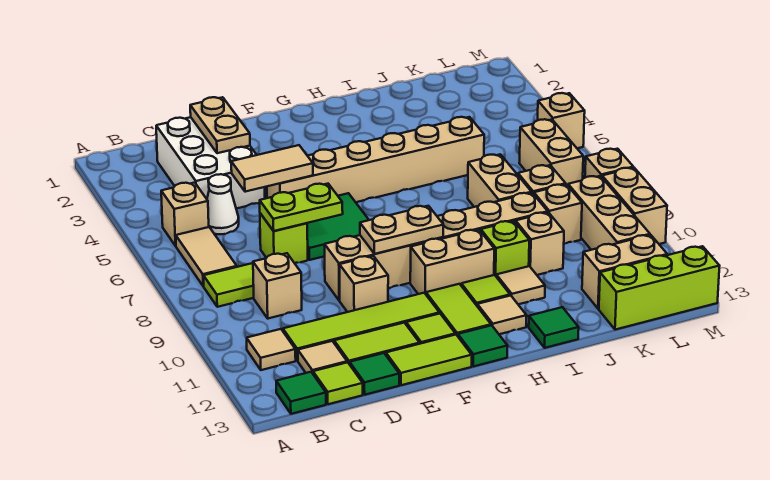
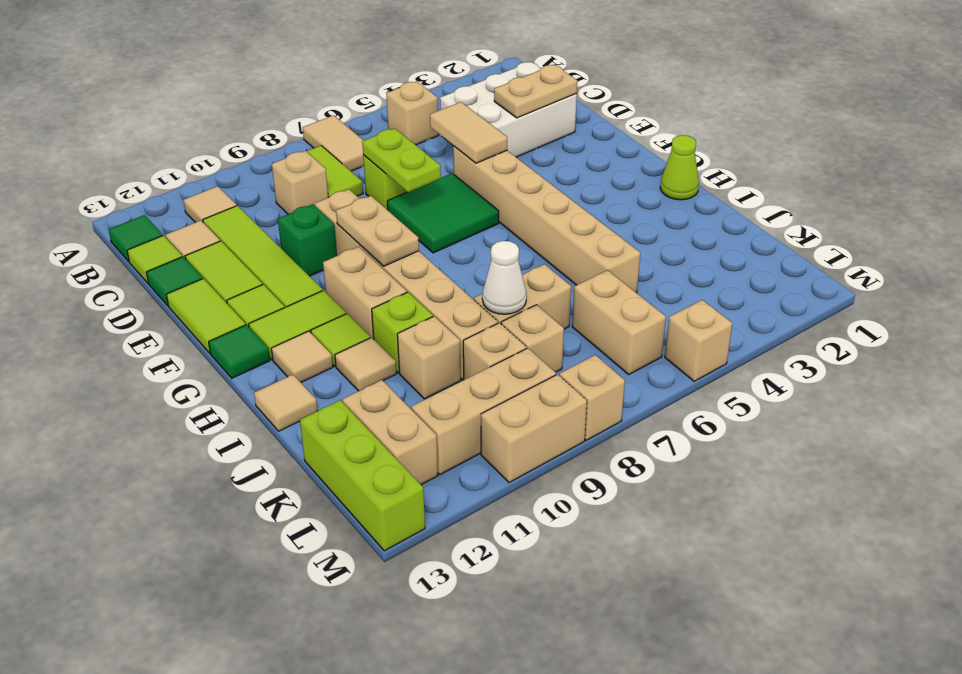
tan 1x2 tile [176,227,237,286] -> tan 1x2 tile turned to [303,115,364,171]
white 1x1 cone [207,174,239,234] -> white 1x1 cone moved to [482,241,526,314]
tan 1x1 brick [340,256,388,312] -> green 1x1 brick [278,204,337,276]
none -> lime 1x1 cone [660,135,699,200]
green 1x1 tile [529,307,579,348] -> tan 1x1 tile [254,375,317,431]
tan 1x2 brick [519,119,583,185] -> tan 1x2 brick turned to [572,270,666,374]

